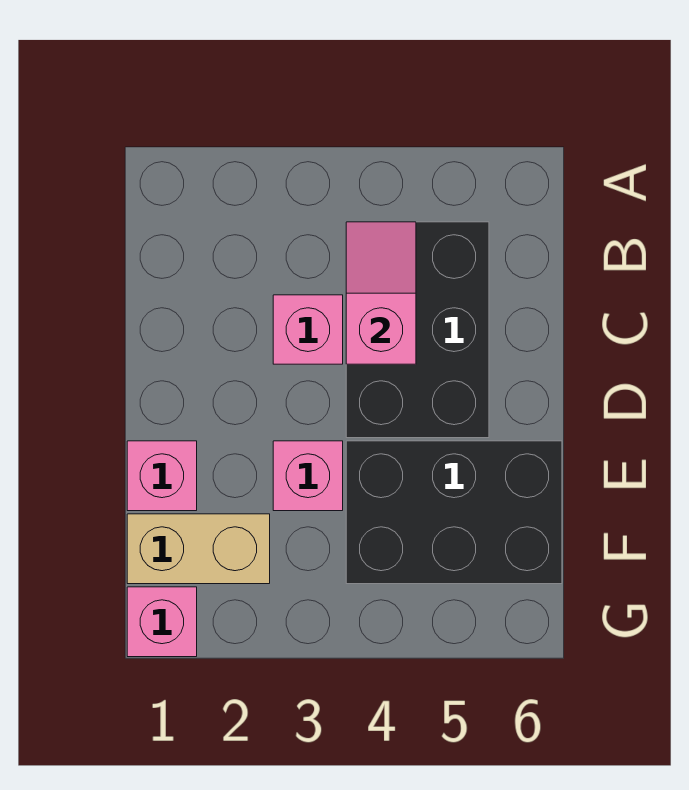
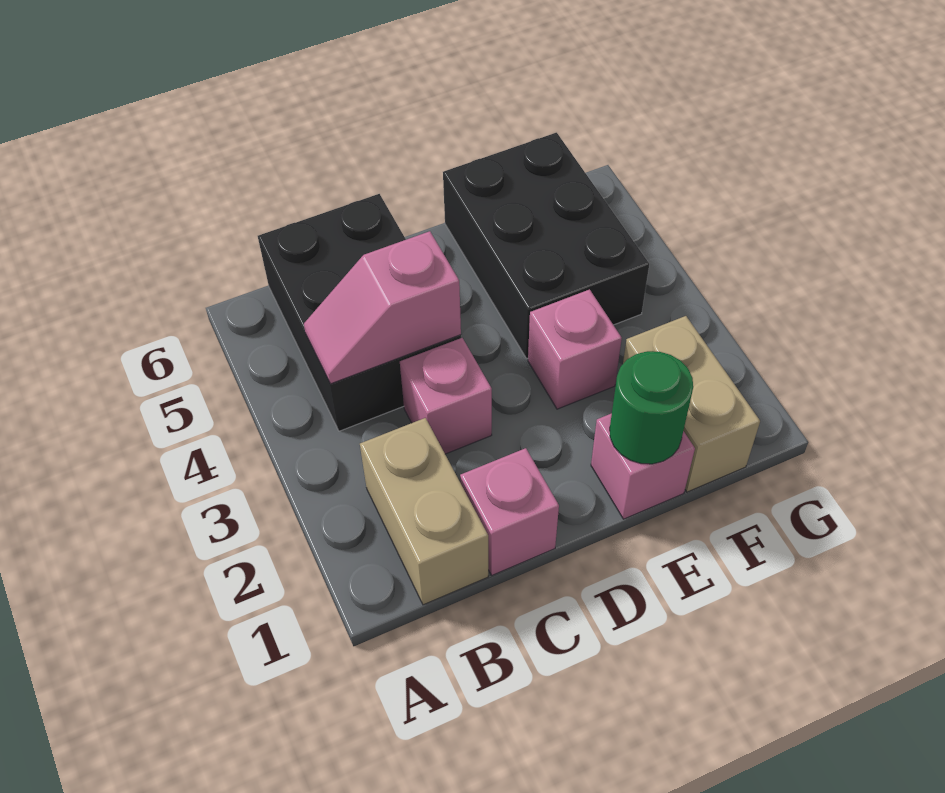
none -> tan 1x2 brick [360,418,488,605]
black 2x3 brick [346,222,489,438] -> black 2x3 brick turned to [258,194,461,431]
none -> green 1x1 round brick [610,351,693,464]
pink 1x1 brick [127,587,197,657] -> pink 1x1 brick moved to [460,448,559,575]

